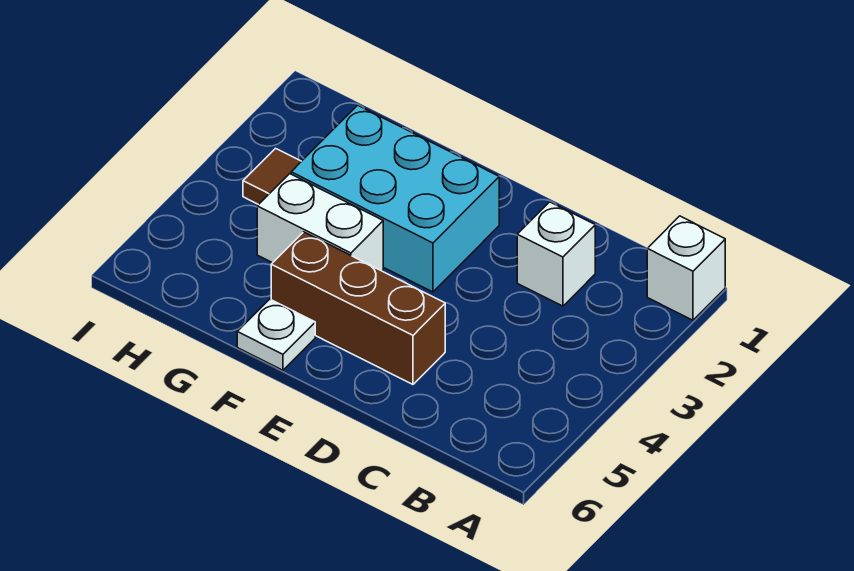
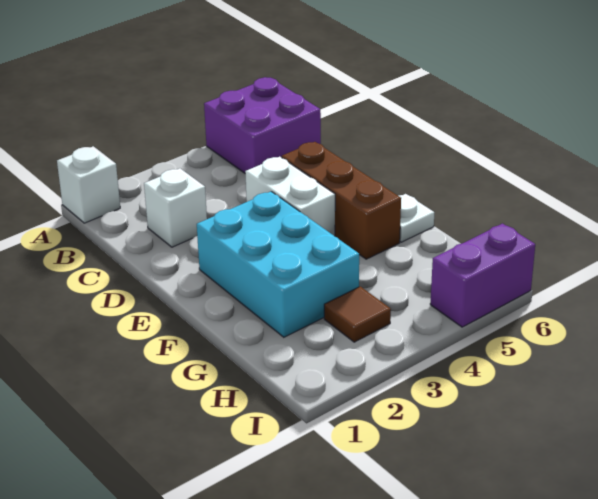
none -> purple 2x2 brick [204,77,321,173]
white 1x2 brick [257,174,383,271] -> white 1x2 brick moved to [245,157,335,236]
none -> purple 1x2 brick [430,224,535,327]

